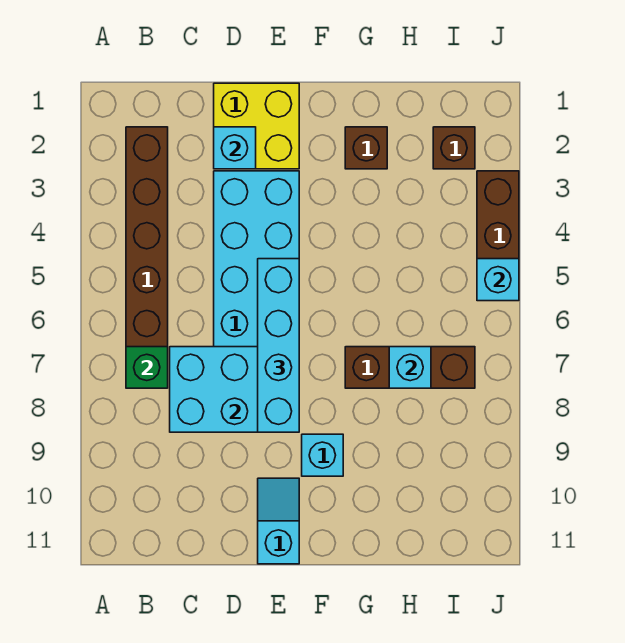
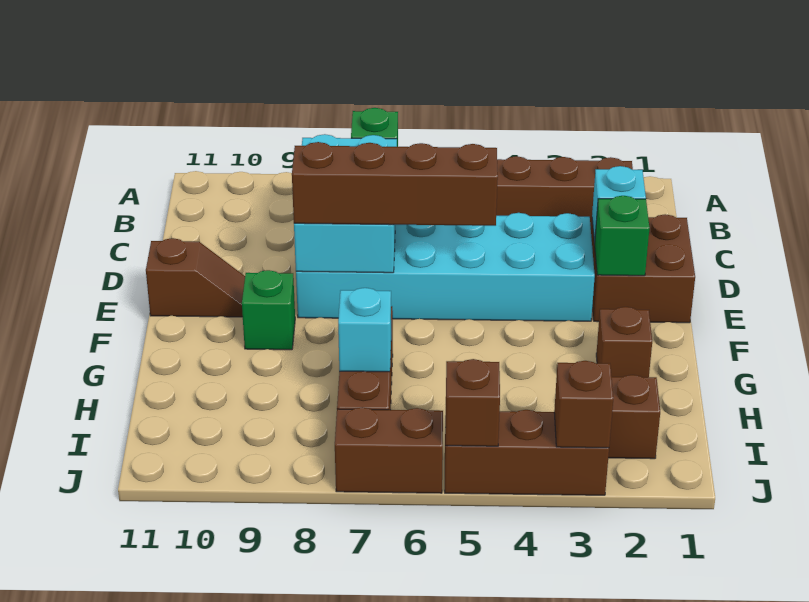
yellow 2x2 brick [214,83,299,169] -> brown 2x2 brick [591,214,695,323]
none -> green 1x1 brick [594,196,650,276]
cyan 1x4 brick [258,259,299,432] -> brown 1x4 brick [292,142,498,226]
cyan 1x2 slope [258,478,299,564] -> brown 1x2 slope [146,238,245,317]
cyan 1x1 brick [302,434,343,476] -> green 1x1 brick [242,270,295,350]
none -> brown 1x1 brick [554,361,613,448]
cyan 1x1 brick [477,259,519,301] -> brown 1x1 brick [445,359,500,446]
none -> brown 1x2 brick [335,407,443,493]

